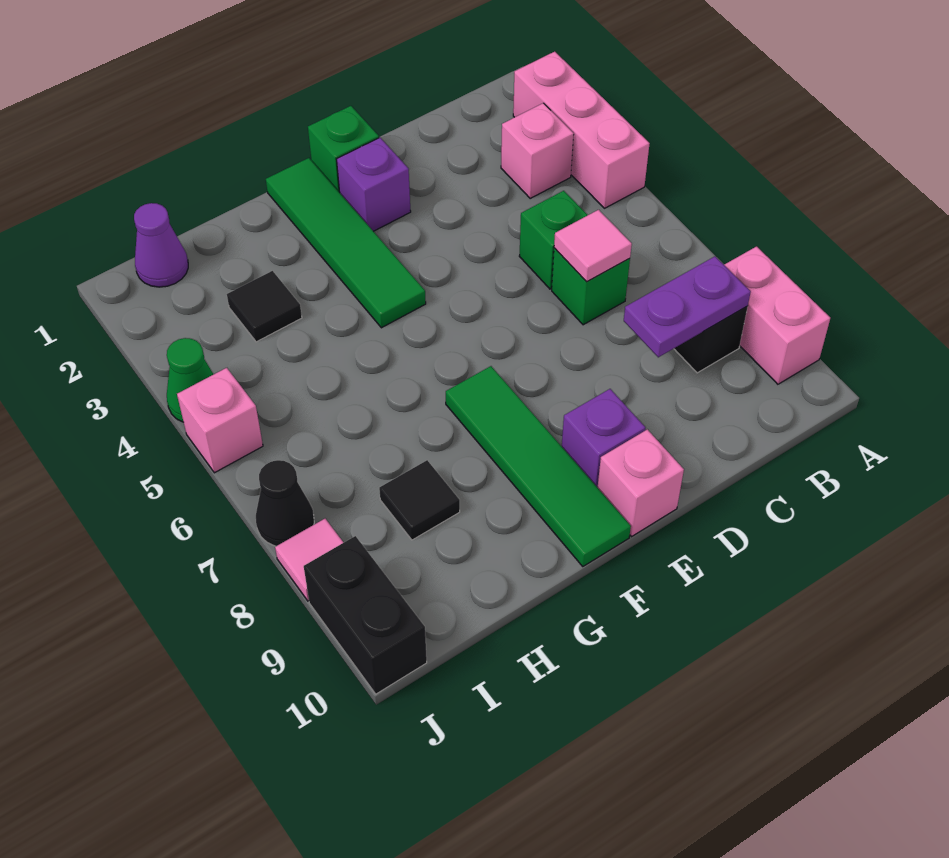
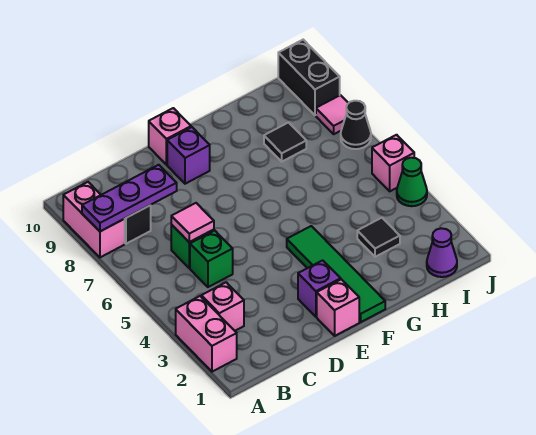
pink 1x3 brick [513,52,650,208] -> pink 1x2 brick [176,296,237,372]
purple 1x2 plate [624,257,751,357] -> purple 1x3 plate [82,165,177,231]
green 1x1 brick [308,106,379,193] -> pink 1x1 brick [317,279,359,336]
green 1x4 tile [446,366,631,566] -> none

